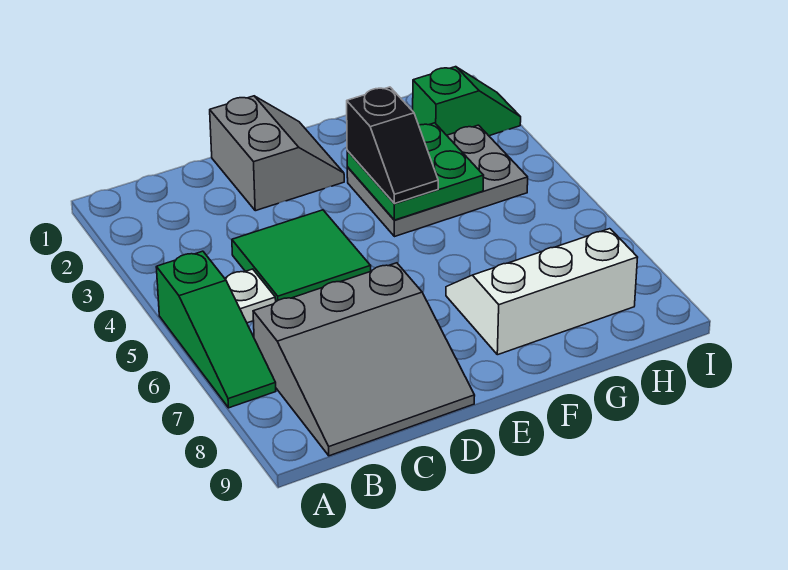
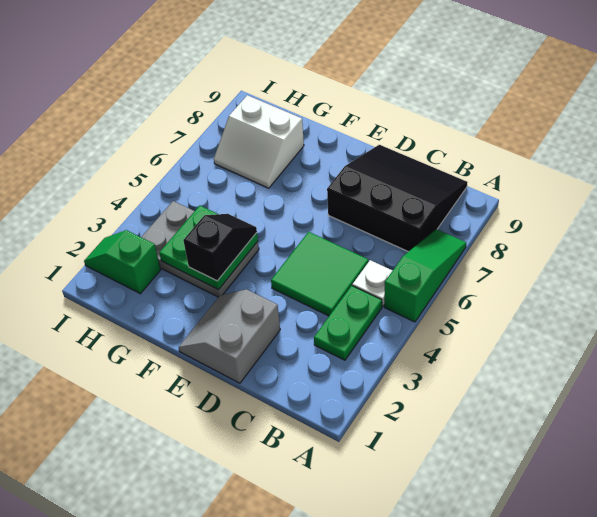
none -> green 1x2 plate [314,286,382,360]
grey 3x3 slope [253,263,475,456] -> black 3x3 slope [327,145,468,252]
white 2x3 slope [446,229,638,355] -> white 2x2 slope [214,95,304,188]

